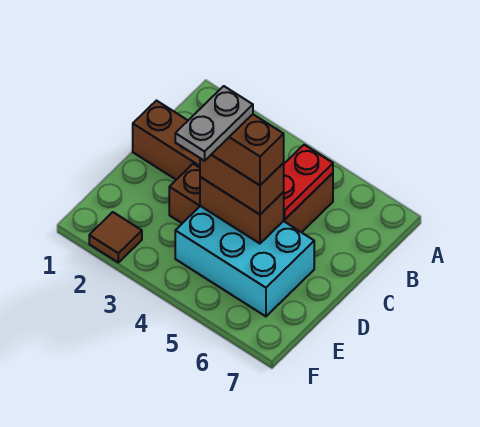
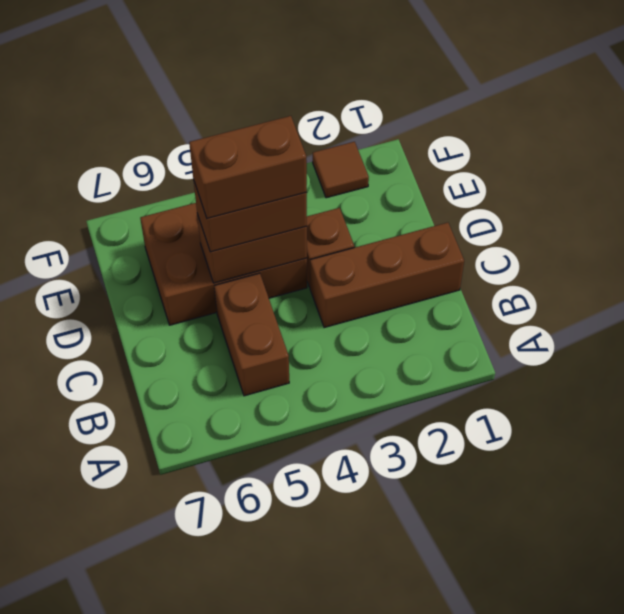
red 1x2 plate [284,145,333,219] -> none
cyan 2x3 brick [175,206,314,316] -> brown 2x3 brick [140,203,307,325]
grey 1x2 plate [175,86,253,161] -> none

